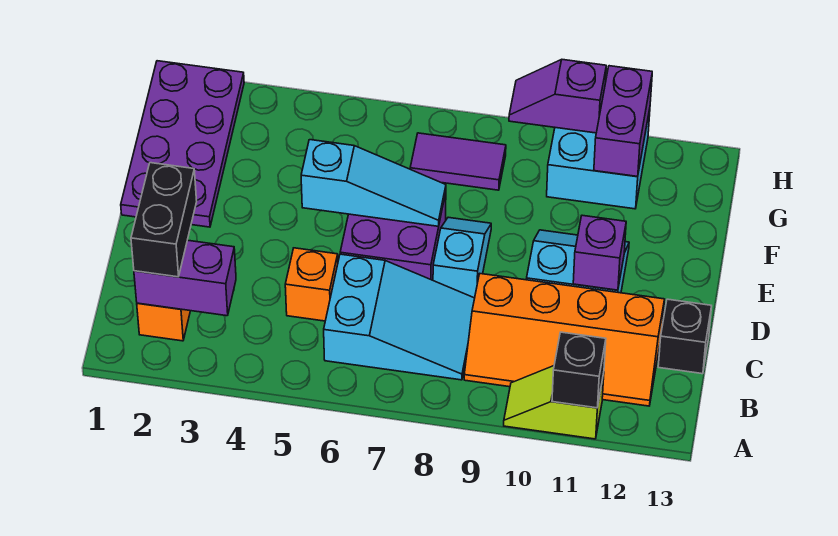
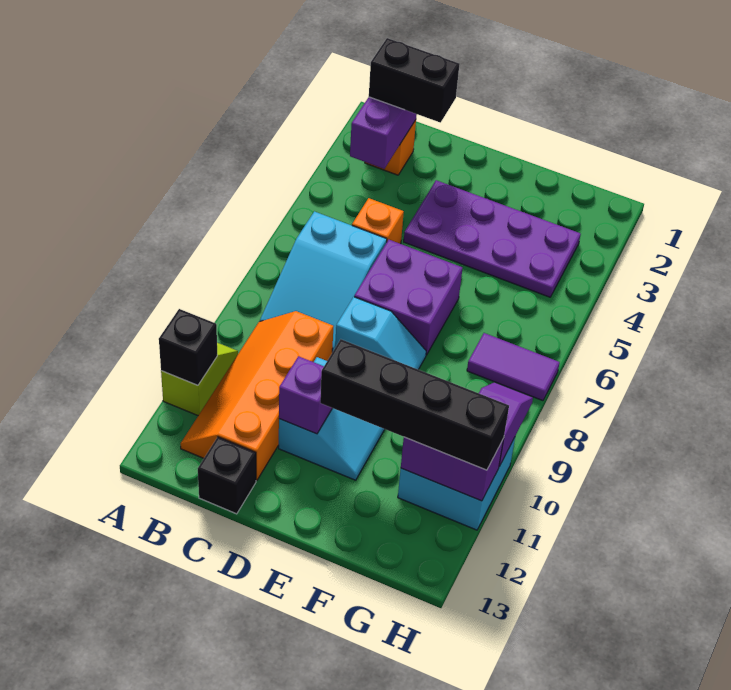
purple 2x4 plate [121,61,244,227] -> purple 2x4 plate moved to [404,180,581,297]
cyan 1x3 slope [301,140,446,226] -> none
none -> black 1x4 brick [320,339,509,470]
purple 1x2 tile [410,133,506,190] -> purple 1x2 tile turned to [467,333,560,401]

